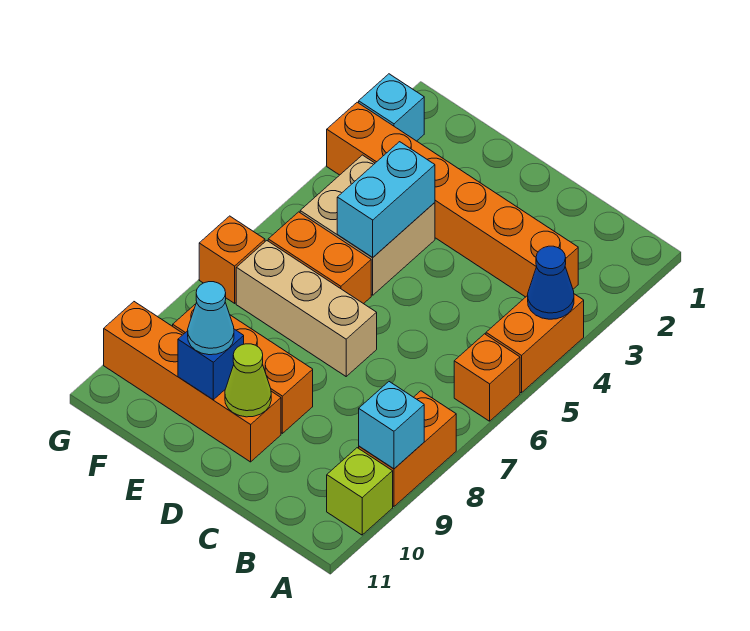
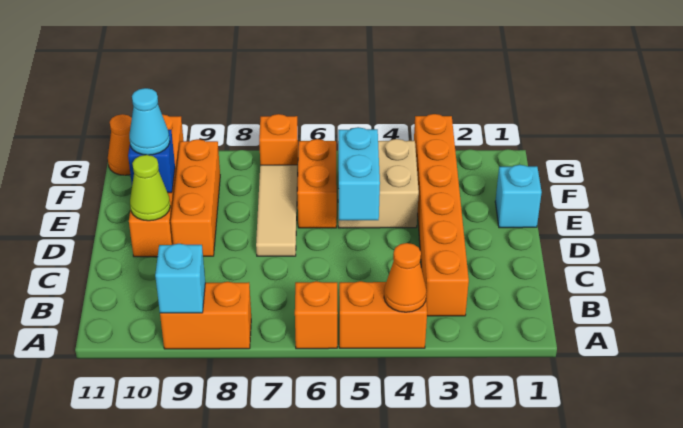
blue 1x1 cone [528,246,574,319] -> orange 1x1 cone [384,243,427,312]
lime 1x1 brick [327,448,393,535] -> none
tan 1x3 brick [236,241,377,376] -> tan 1x3 tile [256,165,298,256]
cyan 1x2 brick [337,142,435,257] -> cyan 1x2 brick turned to [338,127,380,220]
cyan 1x1 brick [359,74,424,141] -> cyan 1x1 brick moved to [495,165,542,228]
none -> orange 1x1 cone [108,114,132,175]

